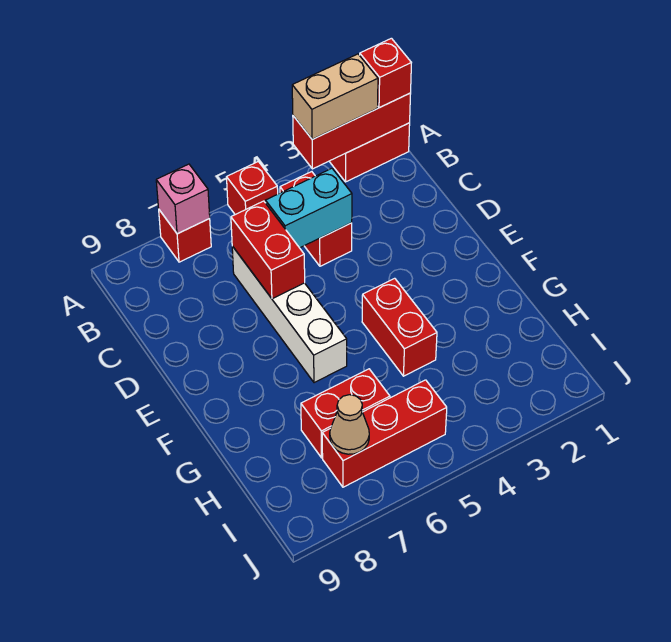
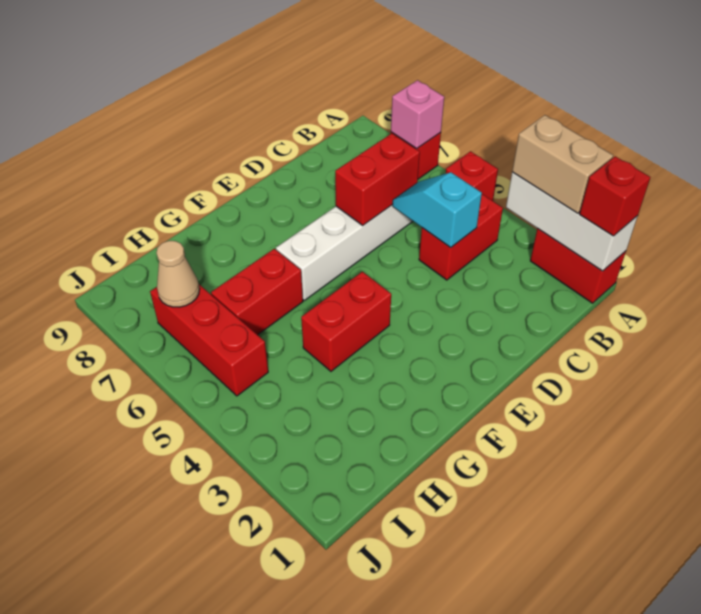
red 1x3 brick [293,93,411,169] -> white 1x3 brick [506,172,638,271]
cyan 1x2 brick [265,168,352,248] -> cyan 1x2 slope [392,172,482,248]
red 1x2 brick [301,369,390,458] -> red 1x2 brick turned to [211,249,303,335]

